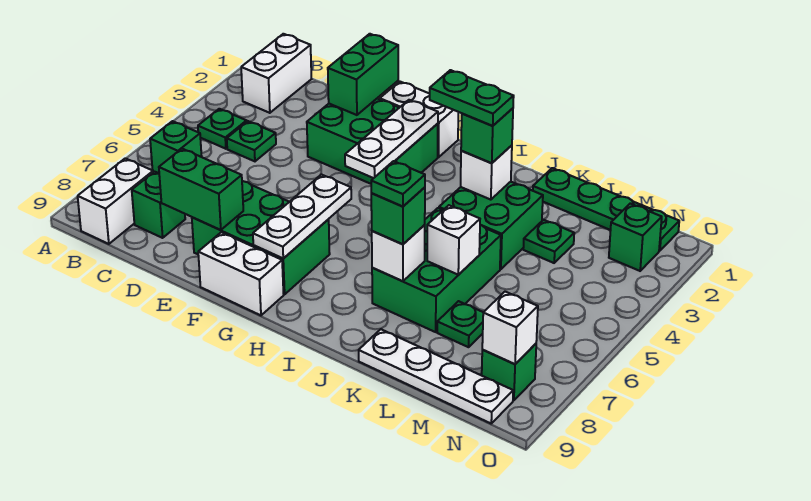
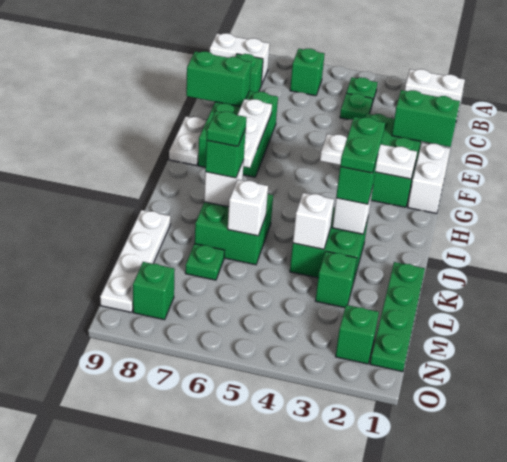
green 1x2 brick [159,149,243,230] -> green 1x2 brick turned to [186,51,251,107]
white 1x2 brick [198,232,284,315] -> white 1x2 plate [169,117,207,165]
white 1x3 plate [253,175,351,258] -> white 1x3 plate turned to [238,99,272,168]
green 2x3 brick [372,208,501,332] -> green 2x2 brick [195,194,273,265]
green 1x1 plate [523,220,574,263] -> green 1x1 brick [315,251,357,308]
white 1x1 brick [482,292,538,364] -> white 1x1 brick moved to [293,193,334,249]

